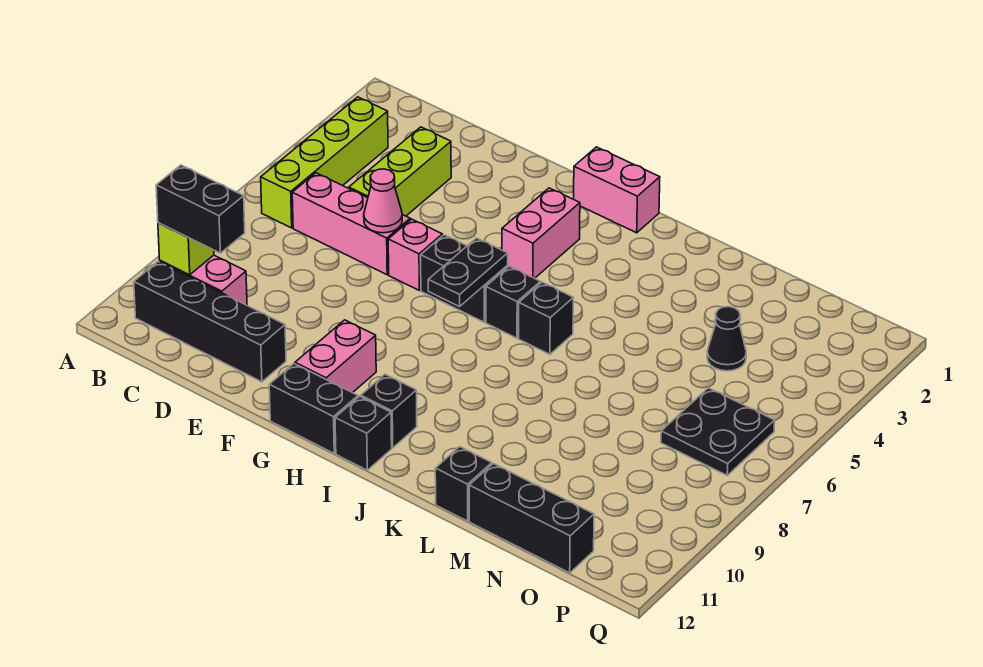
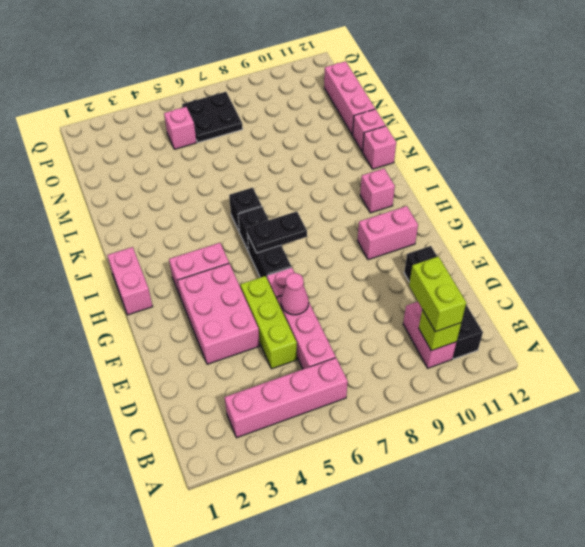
lime 1x4 brick [261,97,388,228] -> pink 1x4 brick [224,358,348,438]
black 1x2 brick [156,165,245,253] -> lime 1x2 brick [409,256,466,332]
lime 1x3 brick [349,127,451,216] -> lime 1x3 brick turned to [240,276,297,369]
none -> pink 2x3 brick [177,263,260,364]
black 1x2 brick [269,364,358,453] -> none
black 1x1 brick [361,374,417,448] -> pink 1x1 brick [360,169,395,213]
black 1x1 brick [335,396,392,470] -> none
none -> pink 1x1 brick [363,126,396,169]
black 1x1 brick [435,447,492,521] -> pink 1x1 brick [353,109,386,152]
black 1x3 brick [469,464,594,573] -> pink 1x3 brick [324,61,375,135]
black 1x1 cone [707,307,746,371] -> none
none -> pink 1x1 brick [164,107,197,149]

